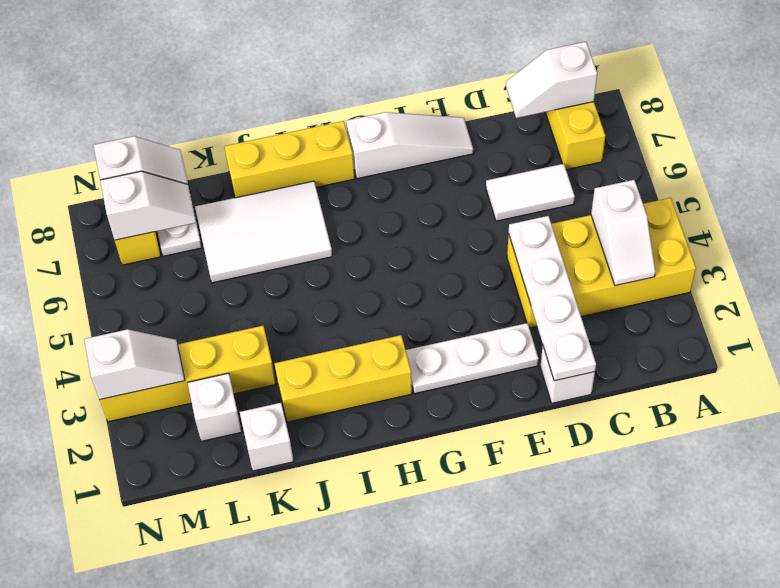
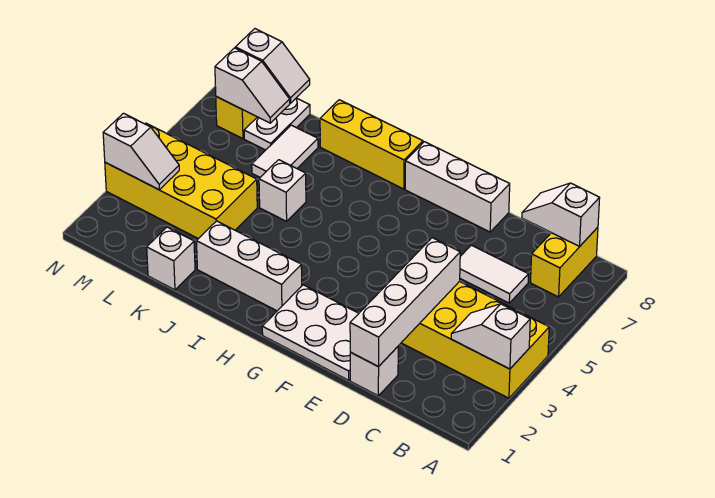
white 1x2 slope [591,180,655,286] -> white 1x2 slope turned to [451,304,530,369]
white 1x4 plate [509,216,596,381] -> white 1x4 brick [350,238,460,367]
white 1x3 plate [406,323,538,394] -> white 2x3 plate [262,285,359,380]
white 1x3 slope [346,112,473,179] -> white 1x3 brick [405,142,510,232]
yellow 1x3 brick [274,335,412,422] -> white 1x3 brick [197,221,302,311]
white 2x3 tile [195,181,332,283] -> white 1x2 tile [252,125,318,177]
yellow 1x4 brick [100,326,276,422] -> yellow 2x4 brick [105,123,257,239]
white 1x1 brick [188,373,242,441] -> white 1x1 brick moved to [259,160,306,221]

